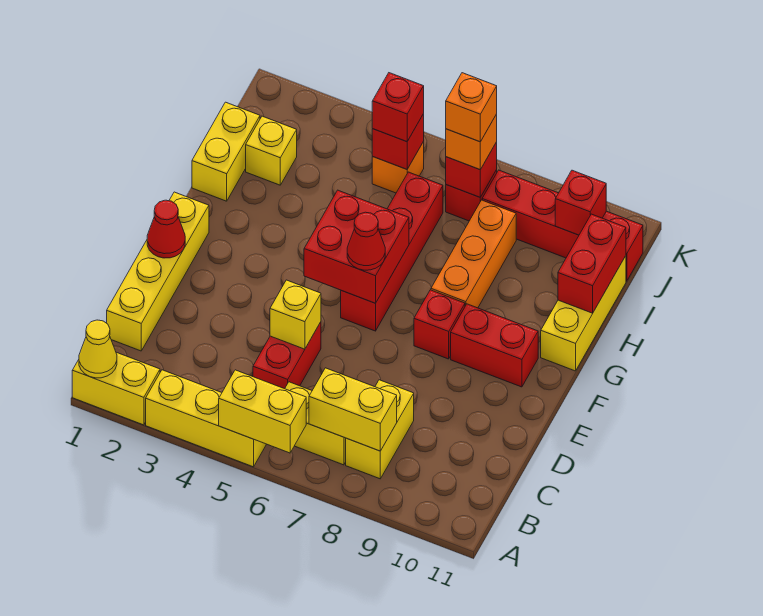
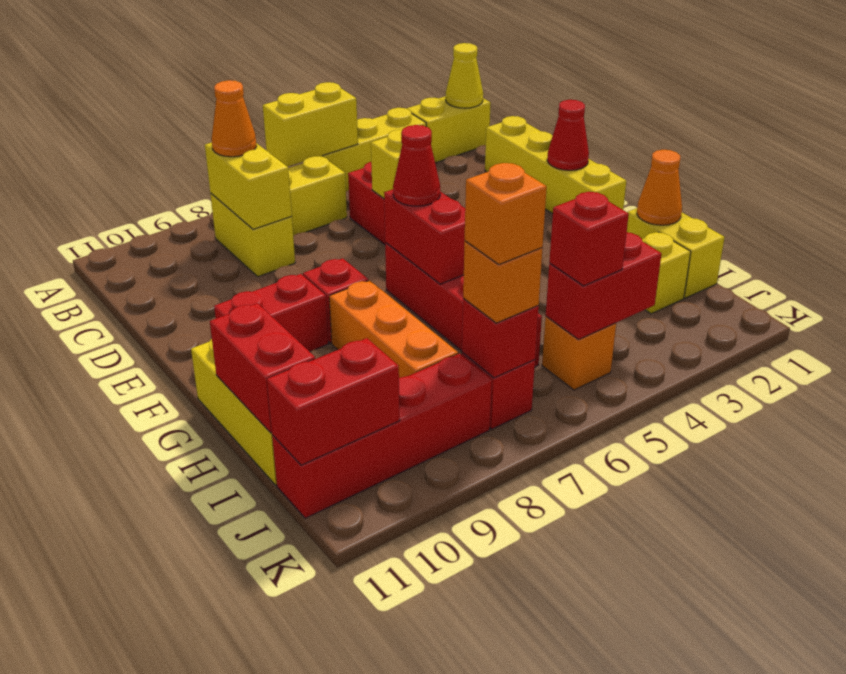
yellow 1x2 brick [309,368,397,451] -> yellow 1x2 brick turned to [205,142,292,229]
none -> orange 1x1 cone [212,80,257,157]
red 2x2 brick [304,190,409,303] -> red 1x2 brick [384,189,465,284]
none -> orange 1x1 cone [637,150,682,225]
red 1x1 brick [372,114,424,169] -> red 1x2 brick [546,232,662,339]
red 1x1 brick [555,170,606,235] -> red 1x2 brick [267,338,400,465]

